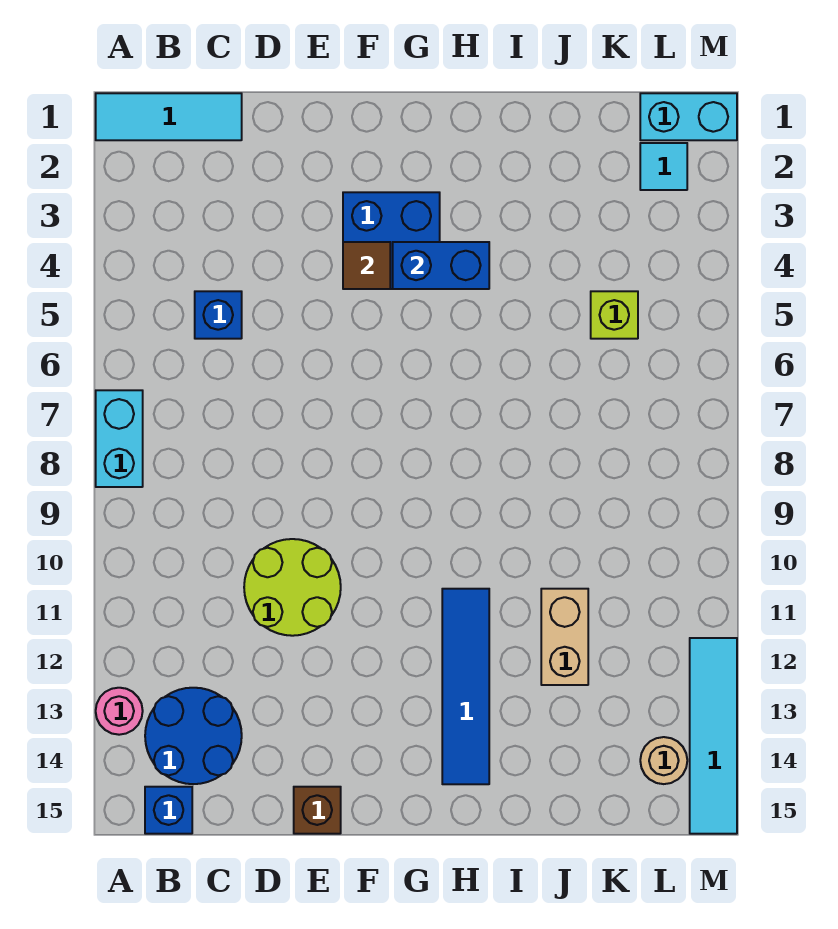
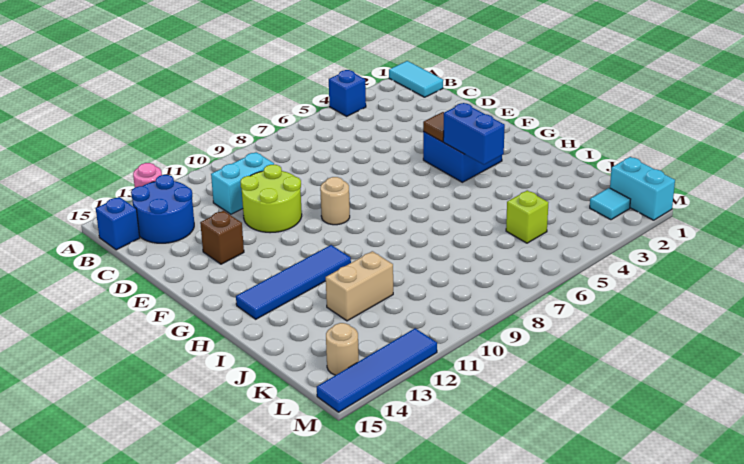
cyan 1x3 tile [96,93,242,140] -> cyan 1x2 tile [389,61,443,97]
cyan 1x2 brick [96,390,143,487] -> cyan 1x2 brick moved to [211,152,274,214]
blue 1x1 brick [195,291,242,339] -> blue 1x1 brick moved to [329,70,366,116]
brown 1x1 brick [294,787,341,834] -> brown 1x1 brick moved to [200,211,244,264]
none -> tan 1x1 round brick [320,177,350,225]
cyan 1x4 tile [690,638,737,834] -> blue 1x4 tile [317,328,437,412]

